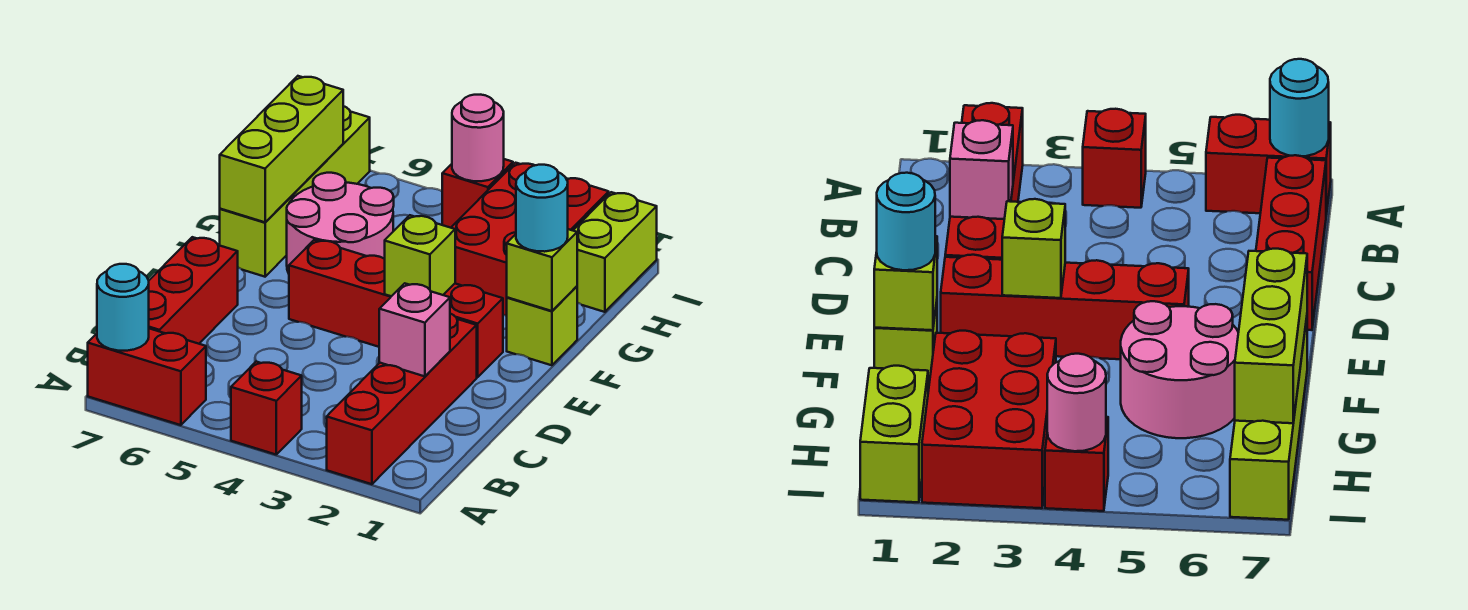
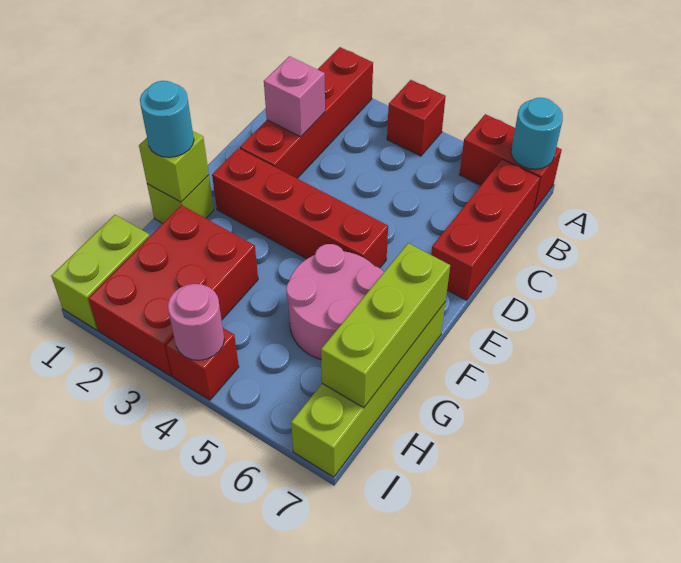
lime 1x1 brick [385,215,455,296] -> none

